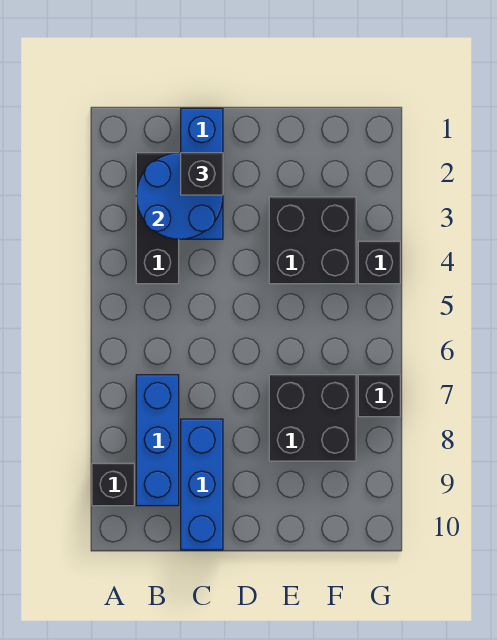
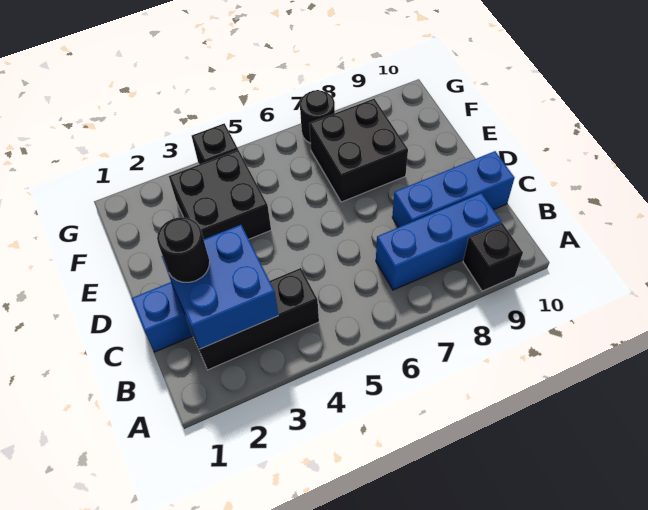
blue 2x2 round brick [136,153,223,239] -> blue 2x2 brick [162,225,278,349]
black 1x1 brick [181,153,223,195] -> black 1x1 round brick [157,217,210,282]
black 1x1 brick [358,375,400,417] -> black 1x1 round brick [300,90,335,143]

